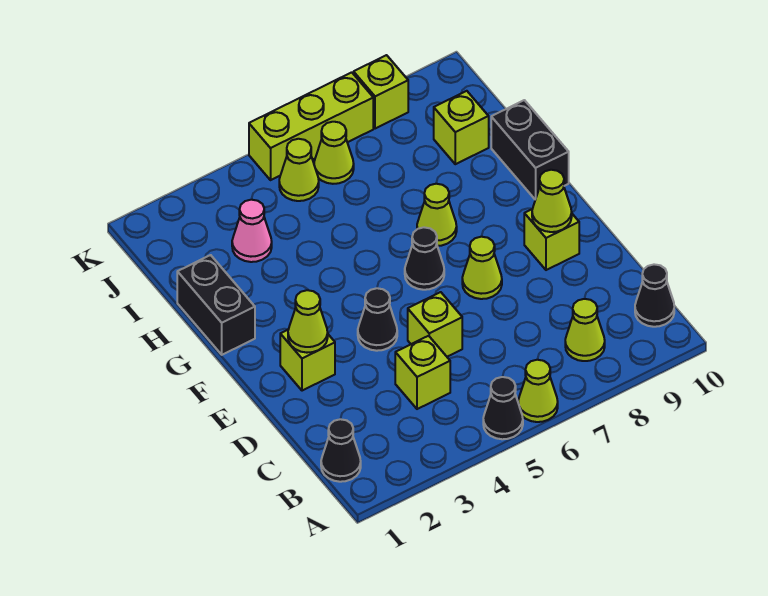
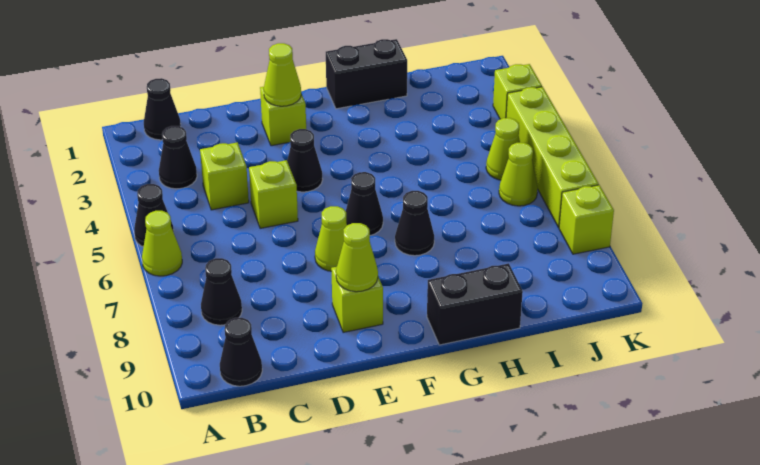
none -> black 1x1 cone [159,126,197,189]
lime 1x1 cone [565,299,605,361] -> black 1x1 cone [201,258,242,325]
lime 1x1 cone [417,184,457,246] -> black 1x1 cone [395,191,434,256]
pink 1x1 cone [232,200,272,262] -> none
lime 1x1 brick [434,91,489,164] -> lime 1x1 brick moved to [493,64,542,119]
lime 1x3 brick [249,72,373,180] -> lime 1x4 brick [506,87,599,228]

